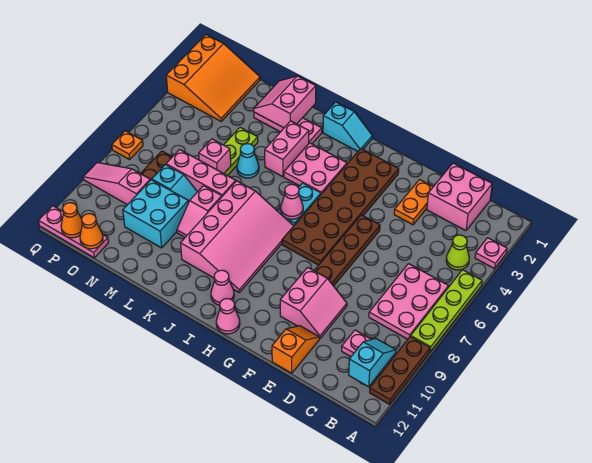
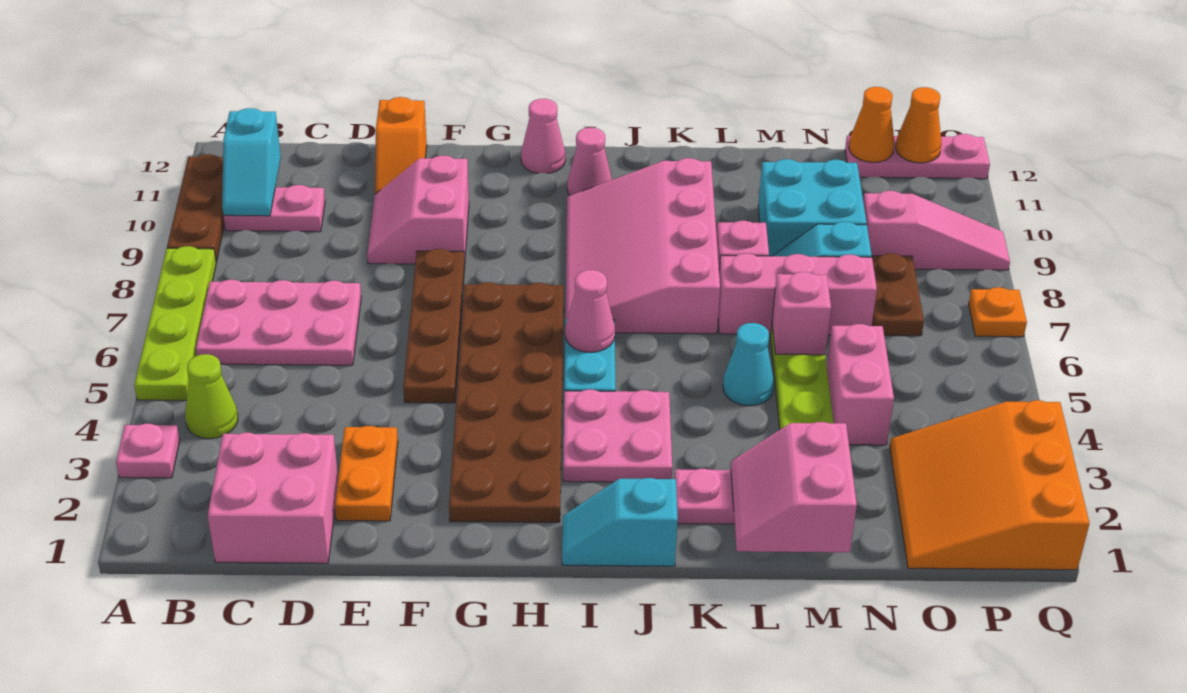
pink 2x3 plate [369,264,448,339] -> pink 2x3 plate turned to [196,280,361,365]
pink 1x2 brick [265,121,309,177] -> pink 1x2 brick moved to [827,324,894,445]
pink 2x2 slope [254,76,316,128] -> pink 2x2 slope turned to [731,422,857,552]

